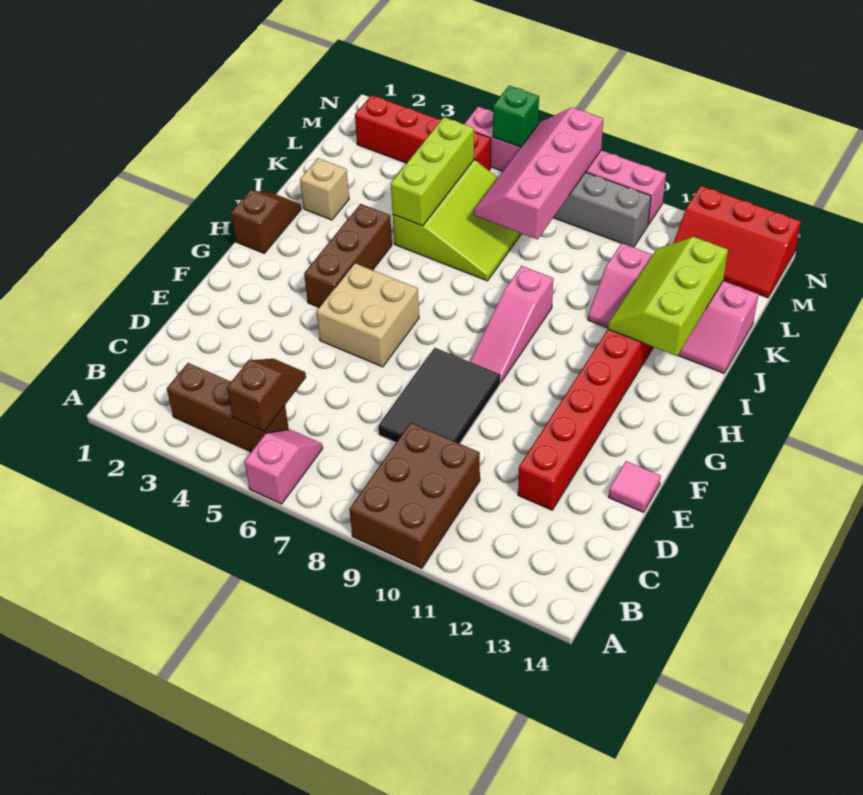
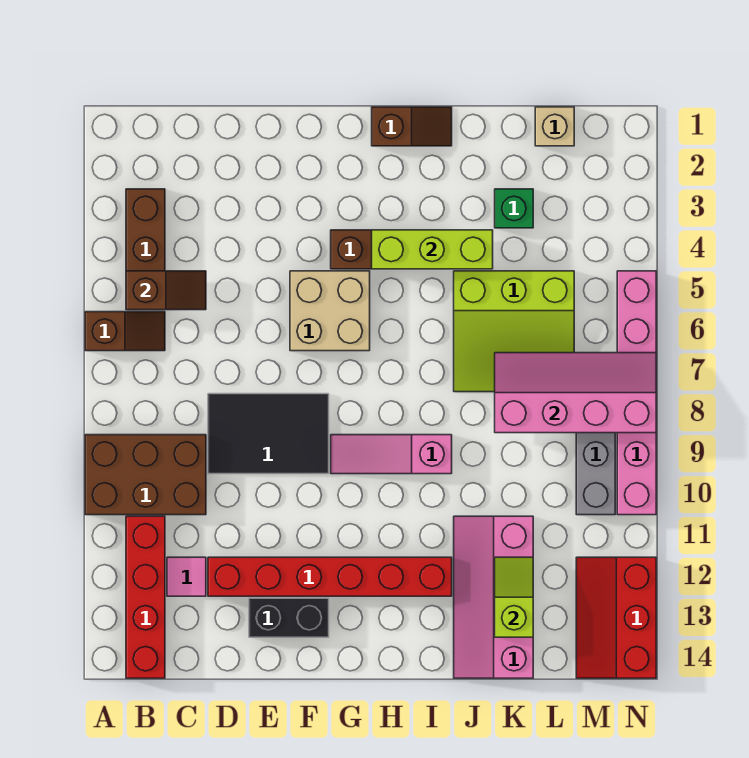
pink 1x2 slope [244,430,323,504] -> brown 1x2 slope [85,312,165,351]
none -> black 1x2 brick [249,598,329,637]
pink 1x1 tile [609,461,661,512] -> pink 1x1 tile moved to [167,557,206,596]
lime 2x3 slope [608,237,728,356] -> lime 1x2 slope [495,557,533,637]
tan 1x1 brick [300,158,349,220] -> tan 1x1 brick moved to [535,107,574,146]
lime 1x3 brick [391,117,474,226] -> lime 1x3 brick moved to [372,230,493,269]
red 1x4 brick [355,95,491,170] -> red 1x4 brick moved to [126,516,165,678]
green 1x1 brick [493,86,539,147] -> green 1x1 brick moved to [495,189,533,228]

